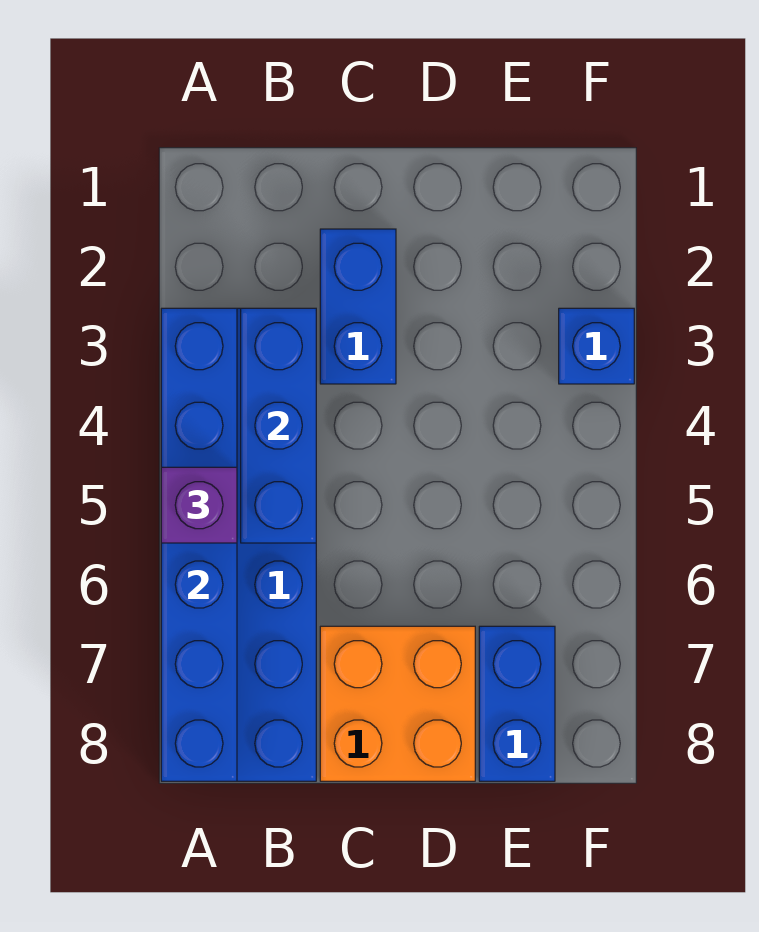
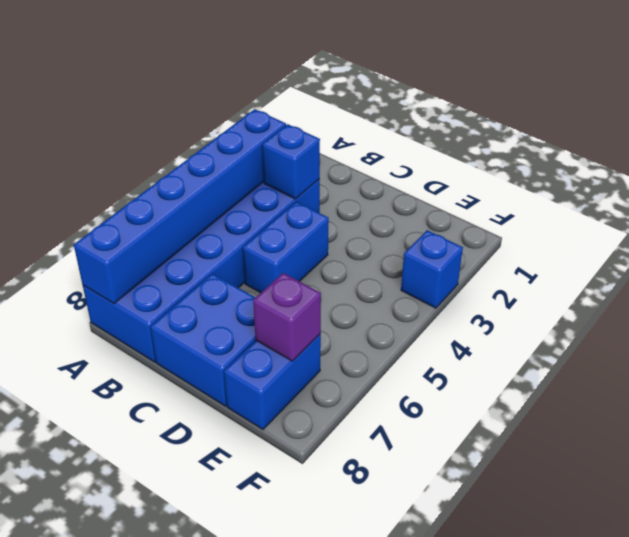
purple 1x1 brick [161,467,237,543] -> purple 1x1 brick moved to [253,273,321,361]
blue 1x3 brick [241,308,316,543] -> blue 1x1 brick [262,124,320,199]
blue 1x2 brick [320,229,396,384] -> blue 1x2 brick moved to [243,202,329,293]
orange 2x2 brick [320,626,475,781] -> blue 2x2 brick [151,274,256,406]

